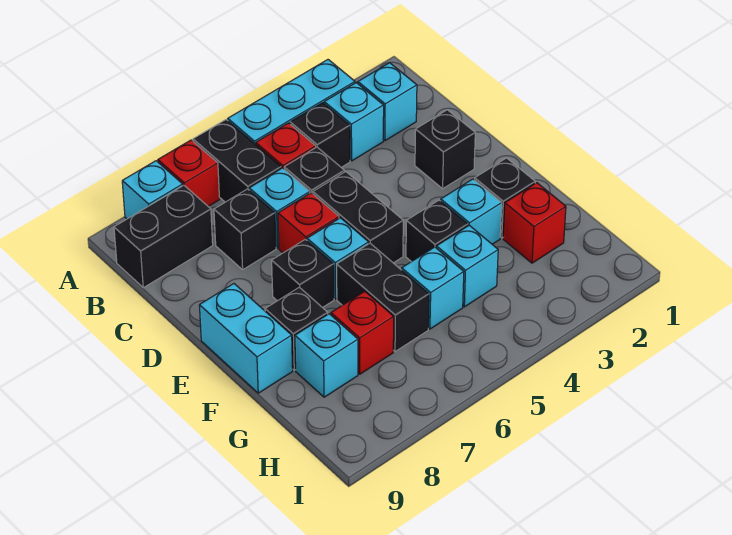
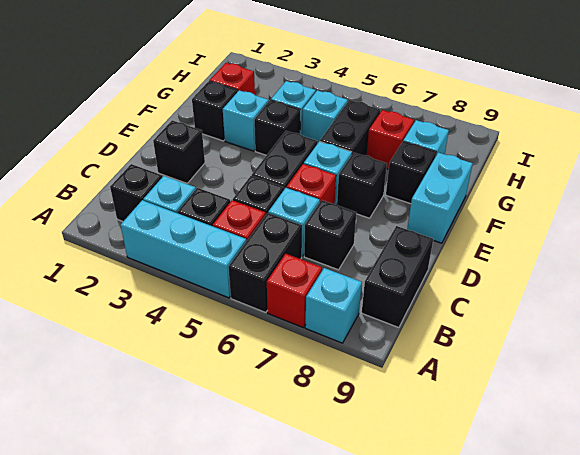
cyan 1x1 brick [358,63,417,141] -> black 1x1 brick [110,164,162,221]
black 1x2 brick [114,185,213,288] -> black 1x2 brick turned to [362,226,433,328]

